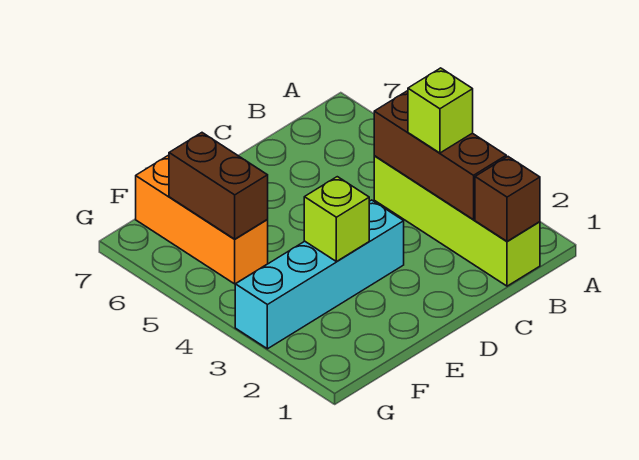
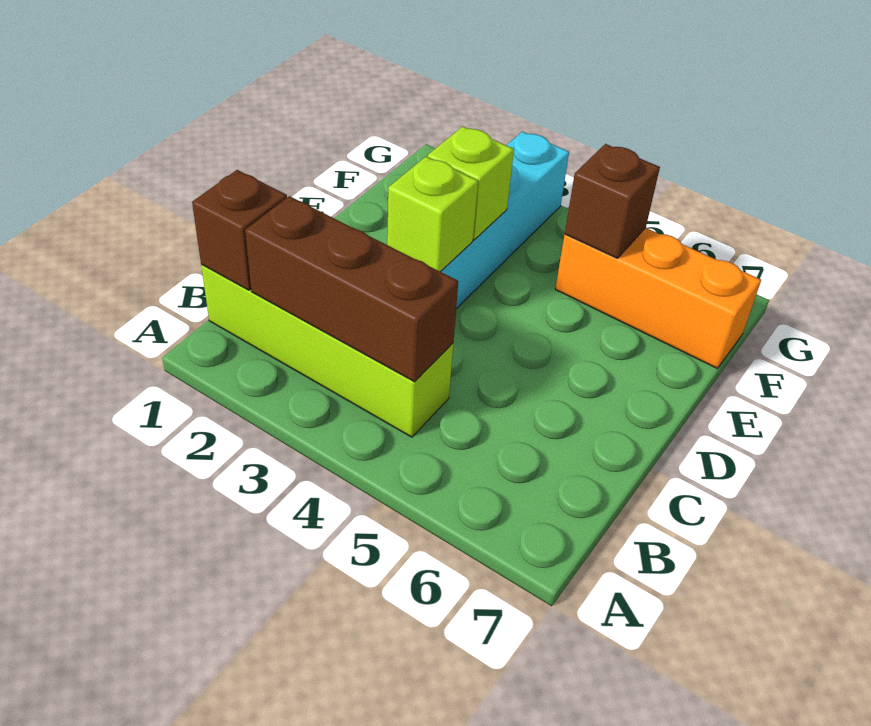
lime 1x1 brick [408,68,473,153] -> lime 1x1 brick moved to [387,157,478,272]
brown 1x2 brick [169,133,268,239] -> brown 1x1 brick [565,144,660,258]

